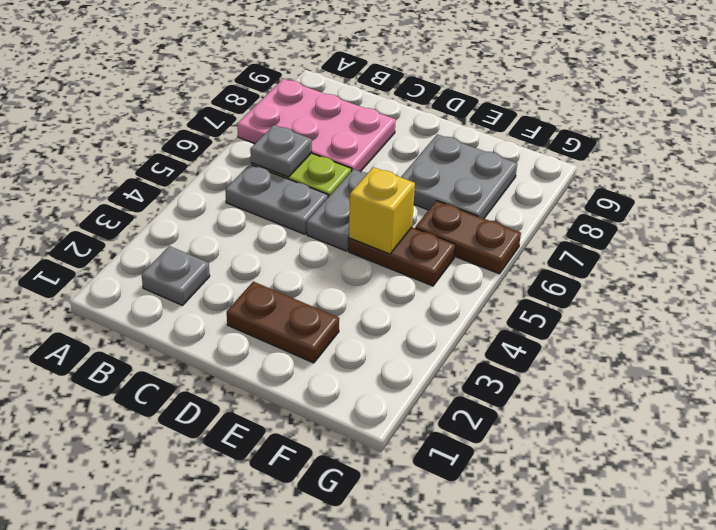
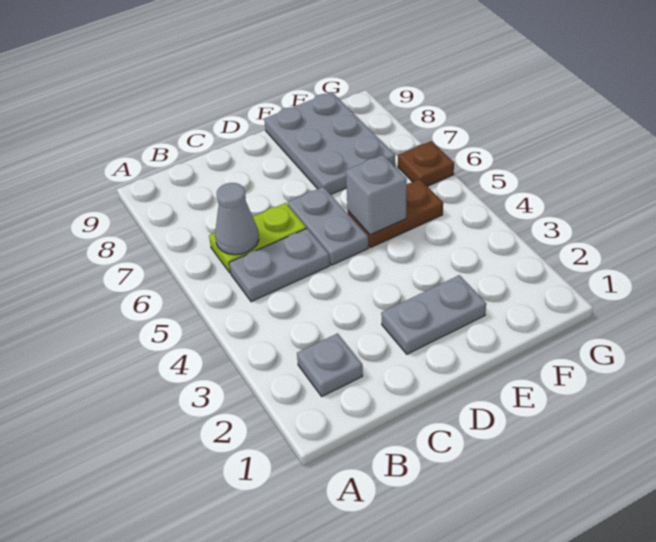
pink 2x3 plate [237,79,396,172] -> none
grey 1x1 plate [250,125,312,177] -> grey 1x1 cone [215,183,259,255]
brown 1x2 plate [227,282,339,363] -> grey 1x2 plate [381,275,486,354]
yellow 1x1 brick [349,167,415,254] -> grey 1x1 brick [346,155,407,235]
grey 2x2 plate [401,134,517,218] -> grey 2x3 plate [264,92,395,195]
brown 1x2 plate [415,201,521,274] -> brown 1x1 plate [398,141,454,187]

